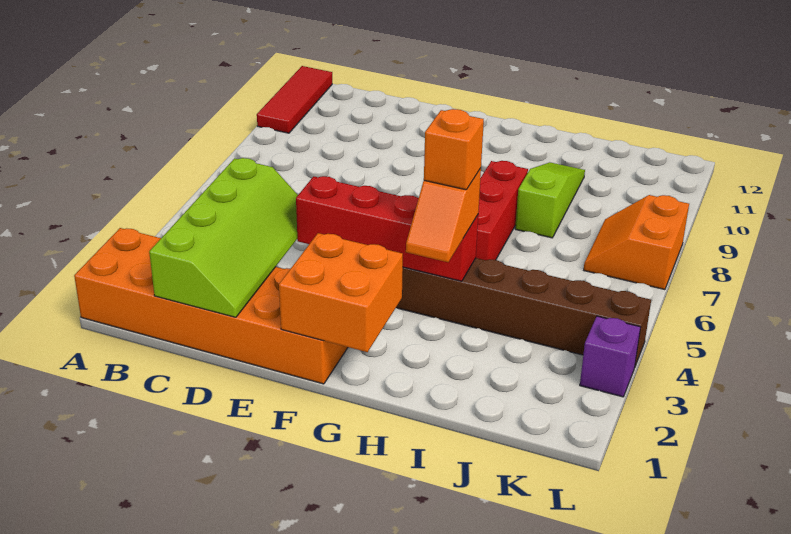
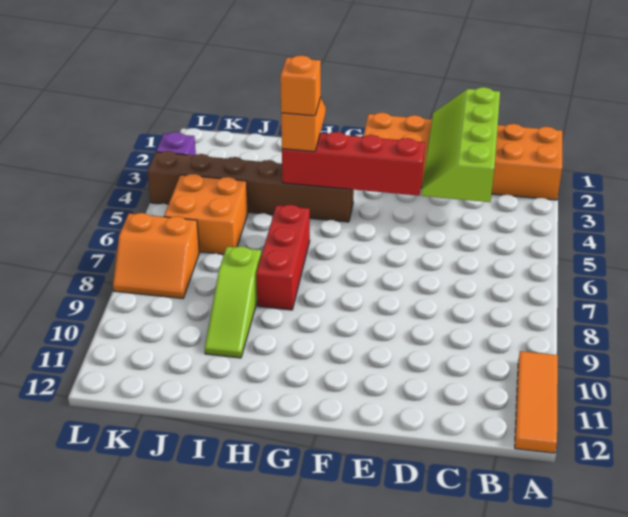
red 1x3 tile [257,66,332,133] -> orange 1x3 tile [515,351,558,453]
orange 2x2 brick [279,233,403,352] -> orange 2x2 brick moved to [164,174,248,254]
orange 2x2 slope [584,195,689,290] -> orange 2x2 slope turned to [113,213,199,299]

